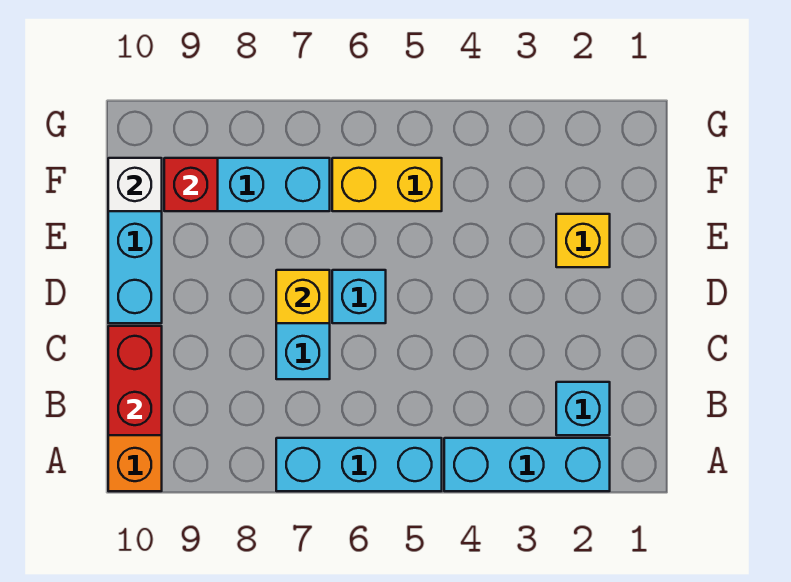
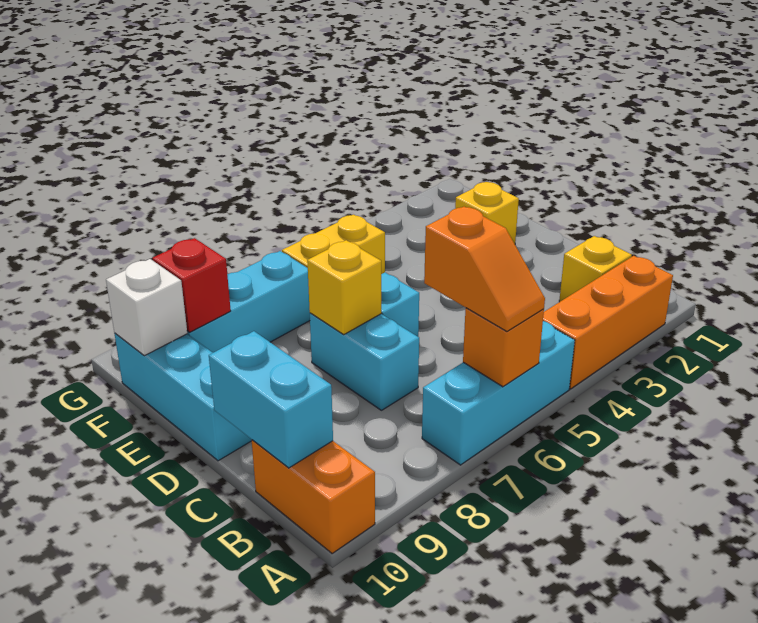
cyan 1x3 brick [444,438,610,491] -> orange 1x3 brick [543,256,673,389]
none -> orange 1x1 brick [463,308,544,387]
none -> orange 1x2 slope [424,206,545,331]
cyan 1x1 brick [556,382,610,435] -> yellow 1x1 brick [559,236,632,302]
red 1x2 brick [108,326,162,435] -> cyan 1x2 brick [209,331,333,468]

